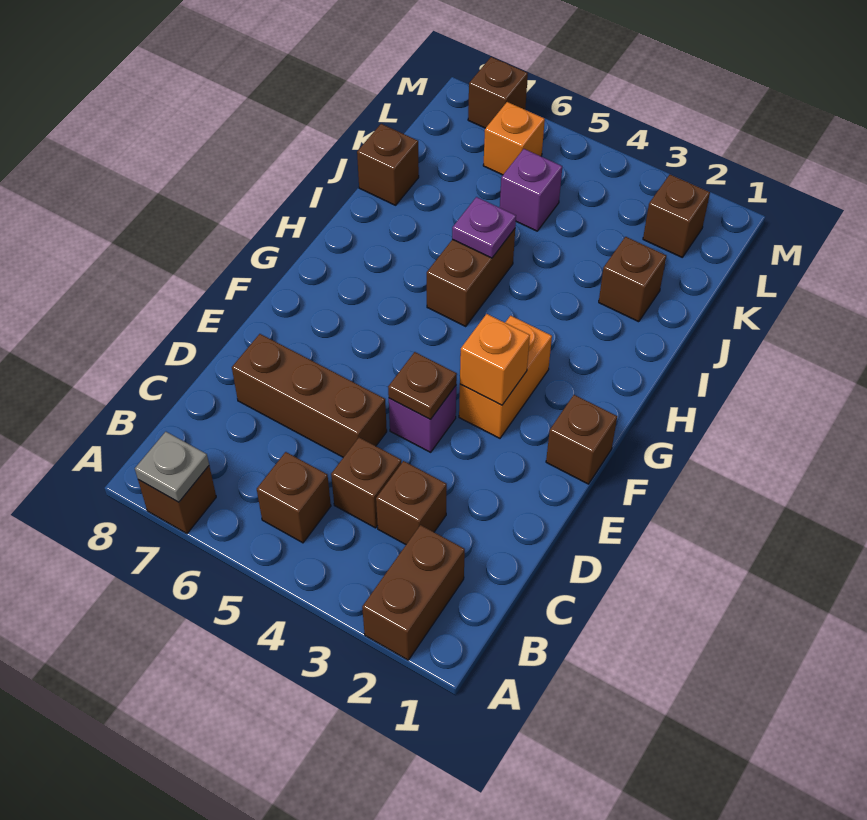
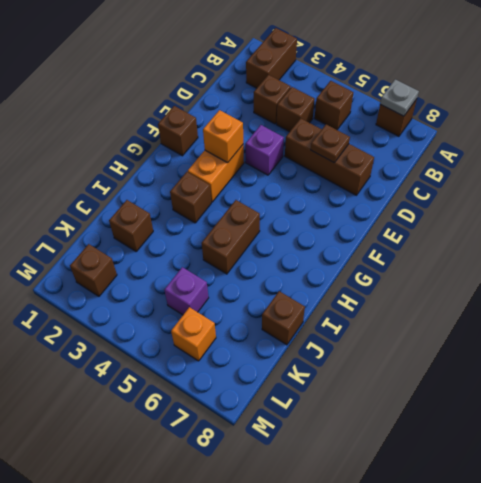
brown 1x1 plate [388,352,457,420] -> brown 1x1 plate moved to [311,124,350,163]
purple 1x1 plate [452,197,516,258] -> none
brown 1x1 brick [468,57,528,128] -> brown 1x1 brick moved to [170,172,211,223]

